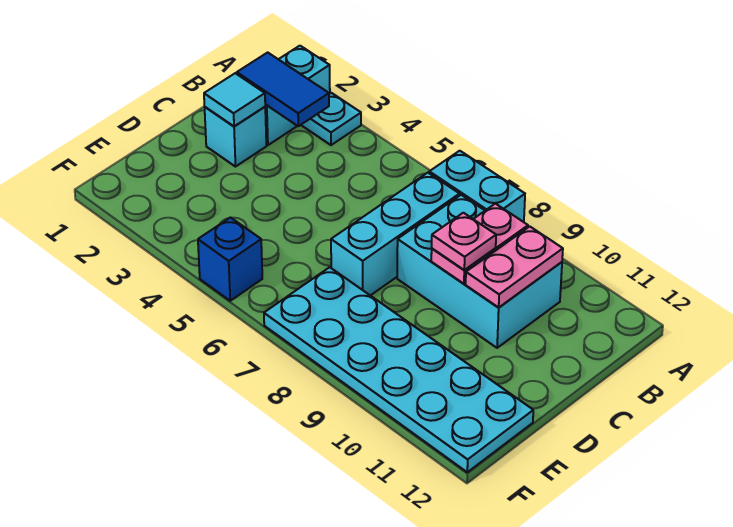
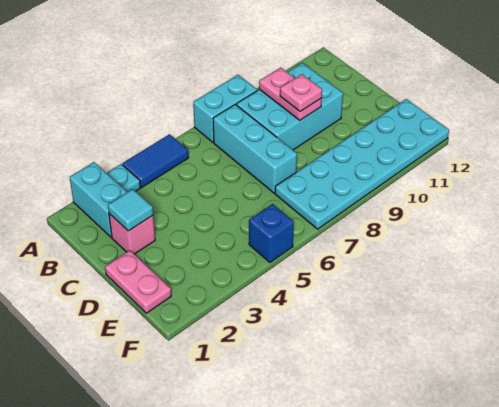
blue 1x2 tile [237,52,329,126] -> blue 1x2 tile moved to [122,134,189,187]
pink 1x2 plate [466,226,563,308] -> pink 1x2 plate moved to [105,250,171,313]
cyan 1x1 brick [205,107,266,167] -> pink 1x1 brick [109,214,155,254]

